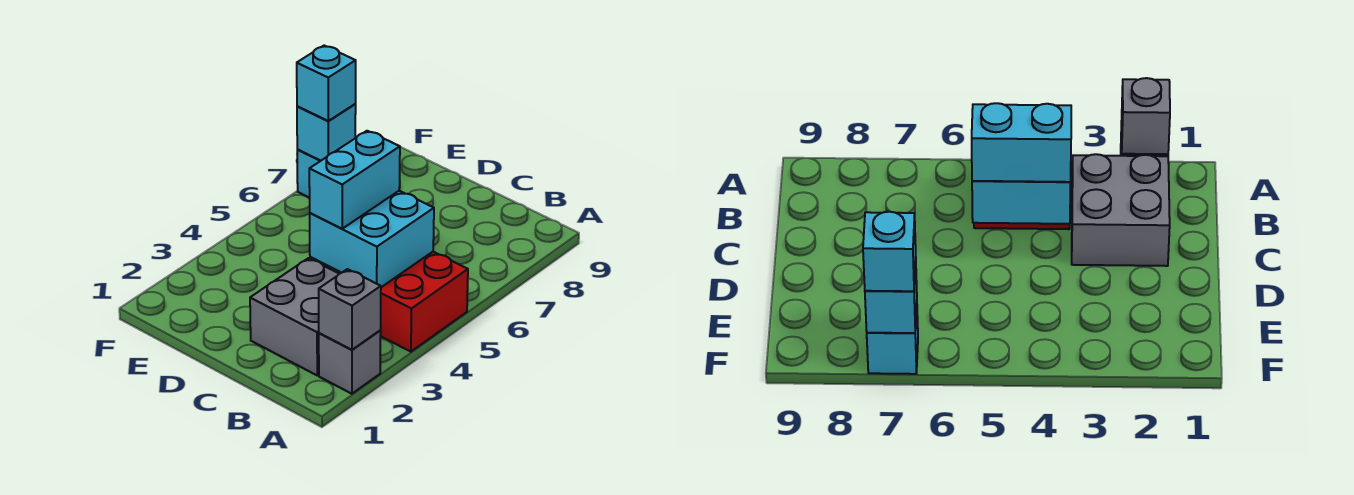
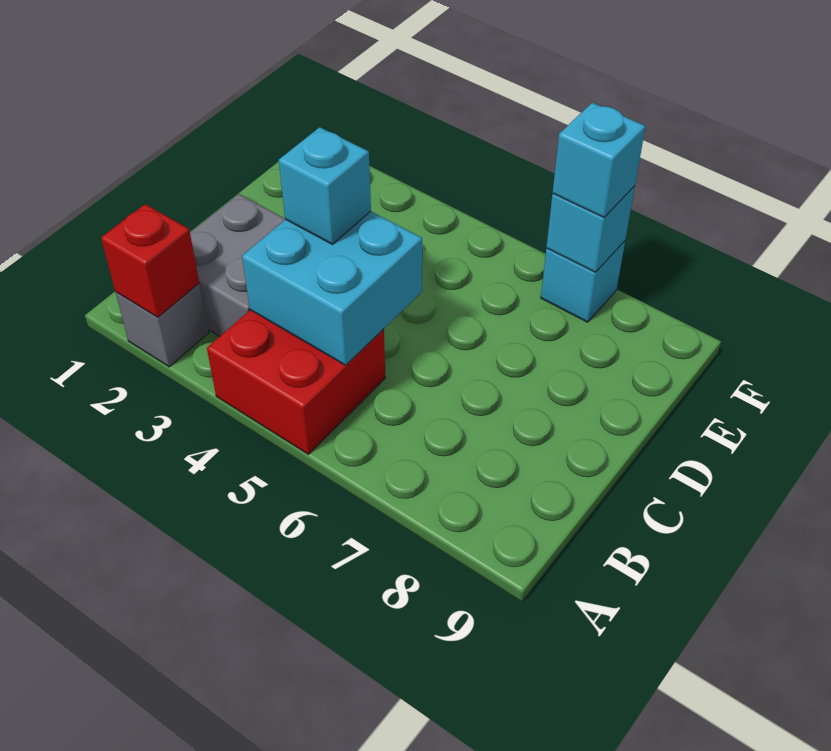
grey 1x1 brick [319,269,381,350] -> red 1x1 brick [101,204,199,317]
cyan 1x2 brick [309,131,400,229] -> cyan 1x1 brick [279,127,371,244]

